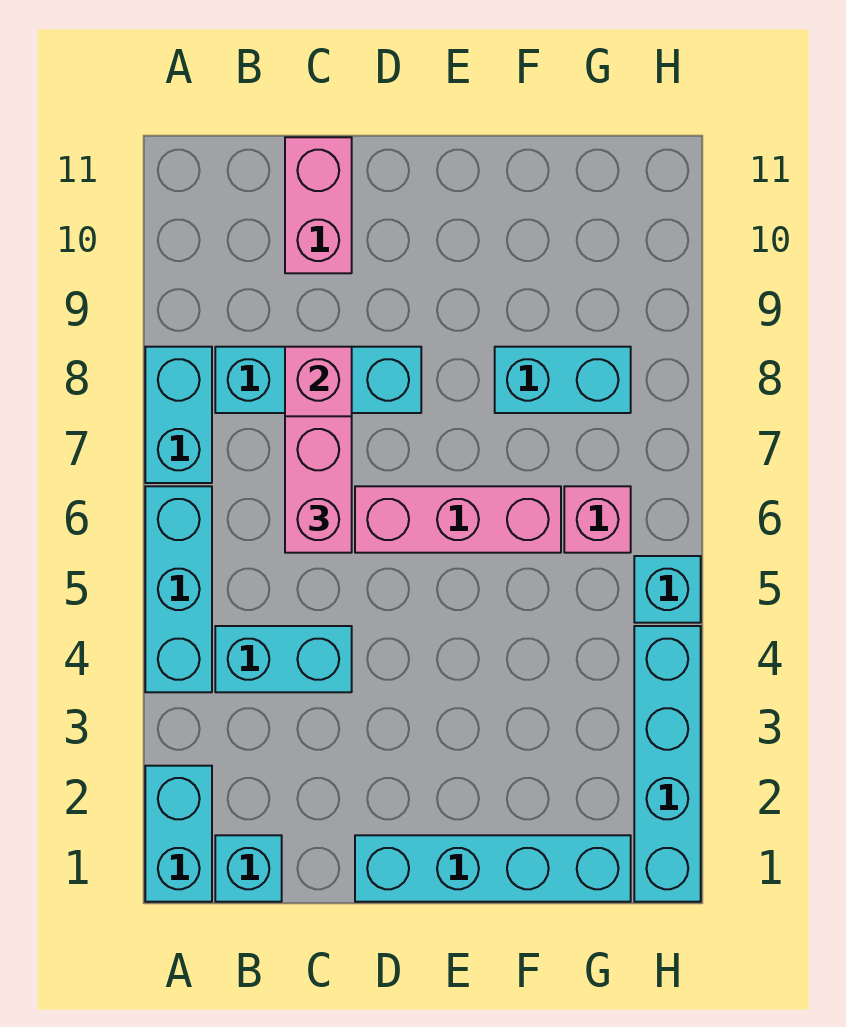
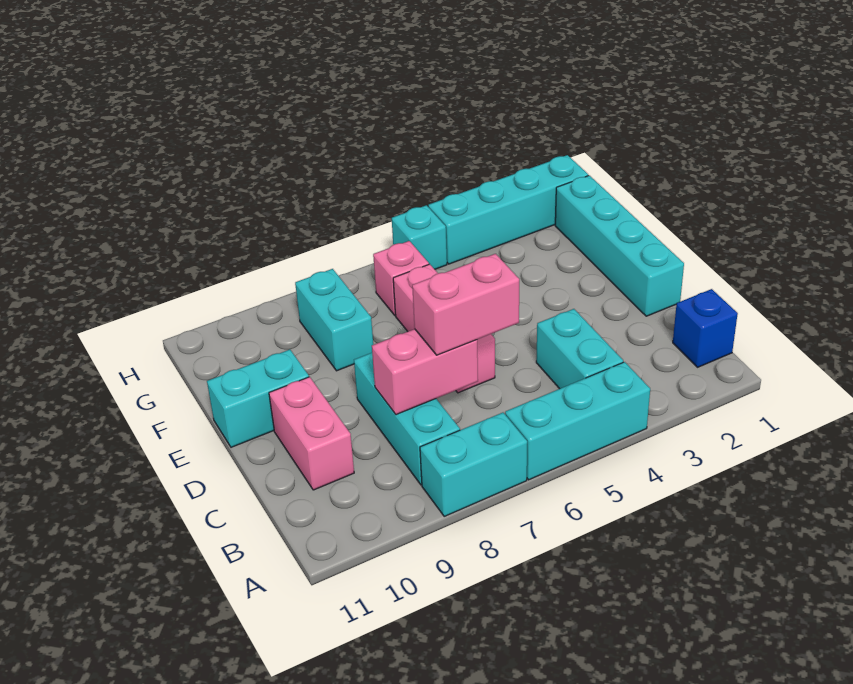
cyan 1x2 brick [145,766,212,902] -> cyan 1x2 brick moved to [207,349,309,447]
cyan 1x1 brick [215,835,282,902] -> blue 1x1 brick [673,289,738,367]
pink 1x2 brick [285,137,352,273] -> pink 1x2 brick turned to [269,377,354,490]

